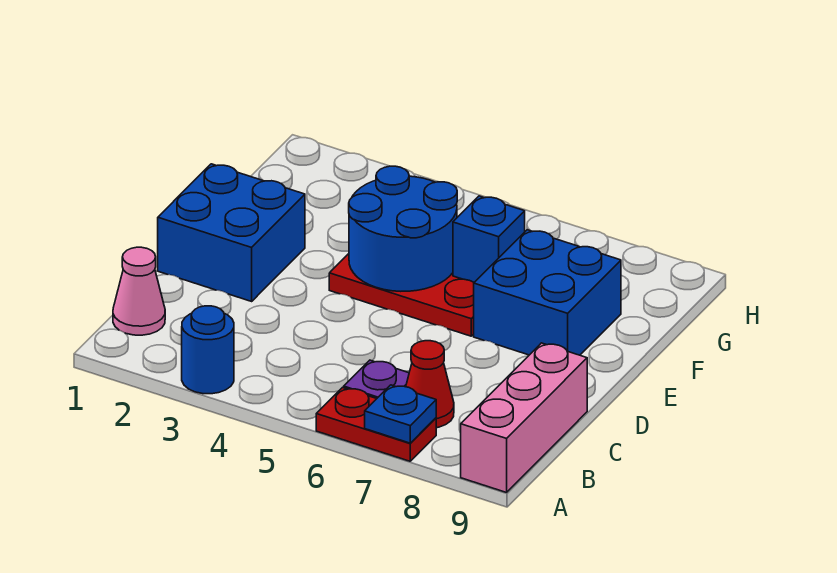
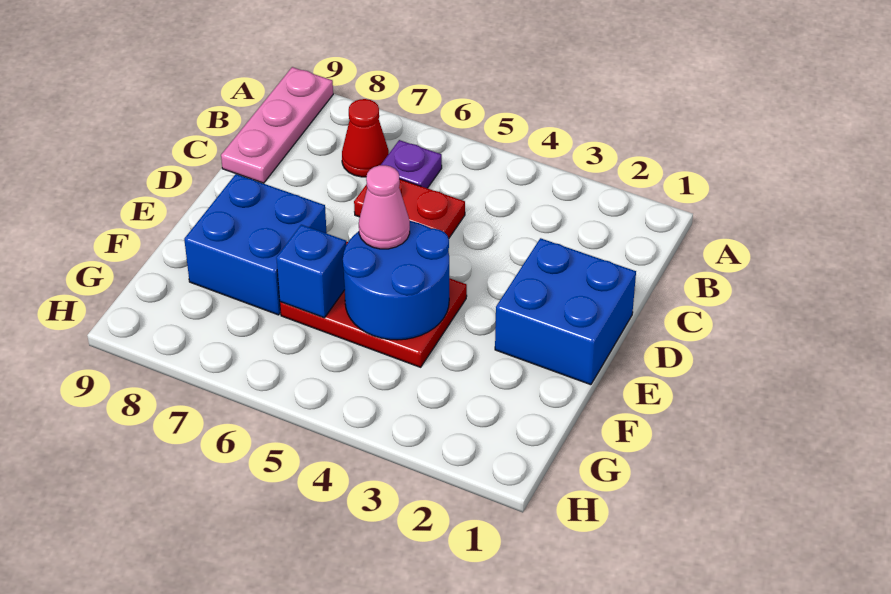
blue 1x1 round brick [182,306,234,394] -> none
red 1x2 plate [316,388,436,461] -> red 1x2 plate moved to [354,179,465,238]
blue 1x1 plate [365,385,436,443] -> none
pink 1x3 brick [461,343,587,492] -> pink 1x3 plate [221,67,333,183]
pink 1x1 cone [113,247,165,335] -> pink 1x1 cone moved to [359,165,410,249]

